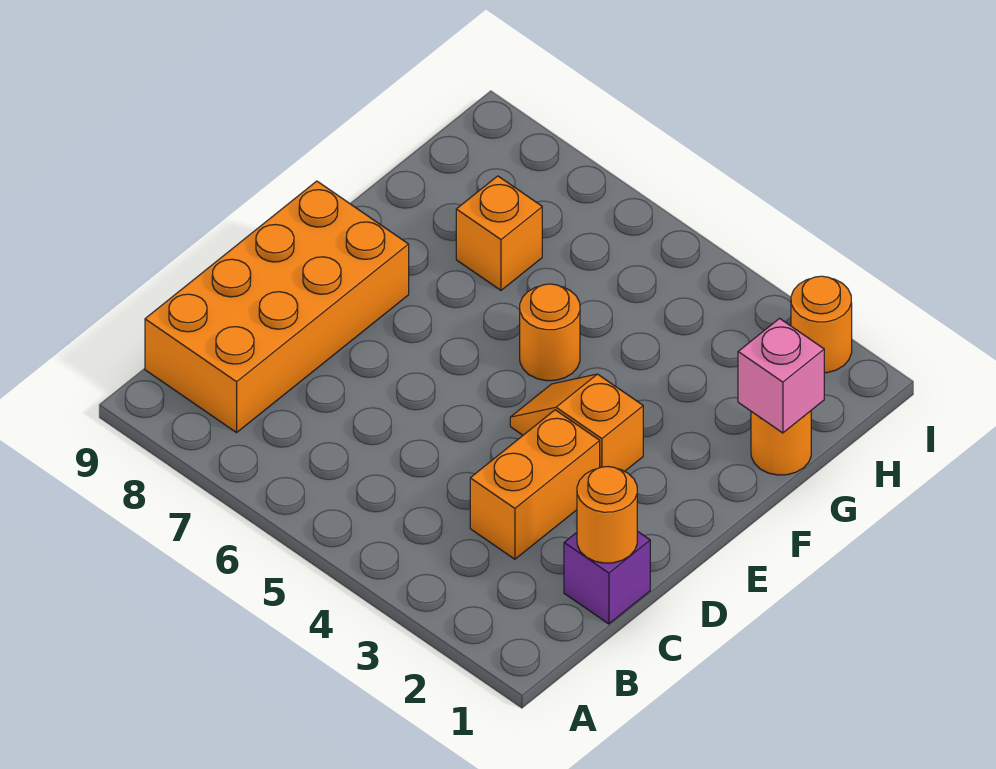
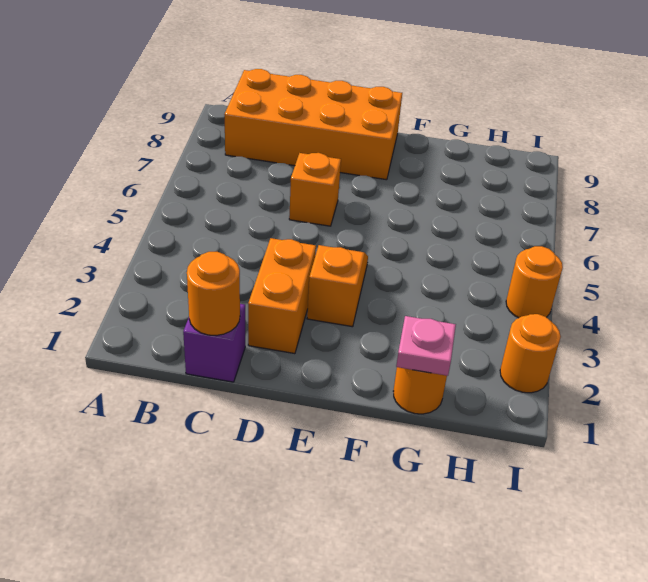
orange 1x2 brick [470,410,600,559] -> orange 1x2 brick turned to [248,238,316,354]
orange 1x1 round brick [520,284,580,381] -> orange 1x1 round brick moved to [506,246,563,318]
pink 1x1 brick [738,318,824,433] -> pink 1x1 plate [396,316,456,376]
orange 1x1 brick [456,176,542,290] -> orange 1x1 brick moved to [289,153,341,226]

